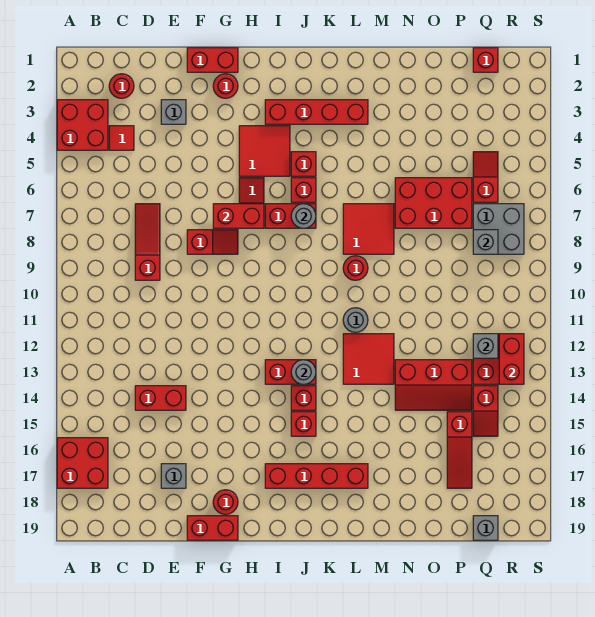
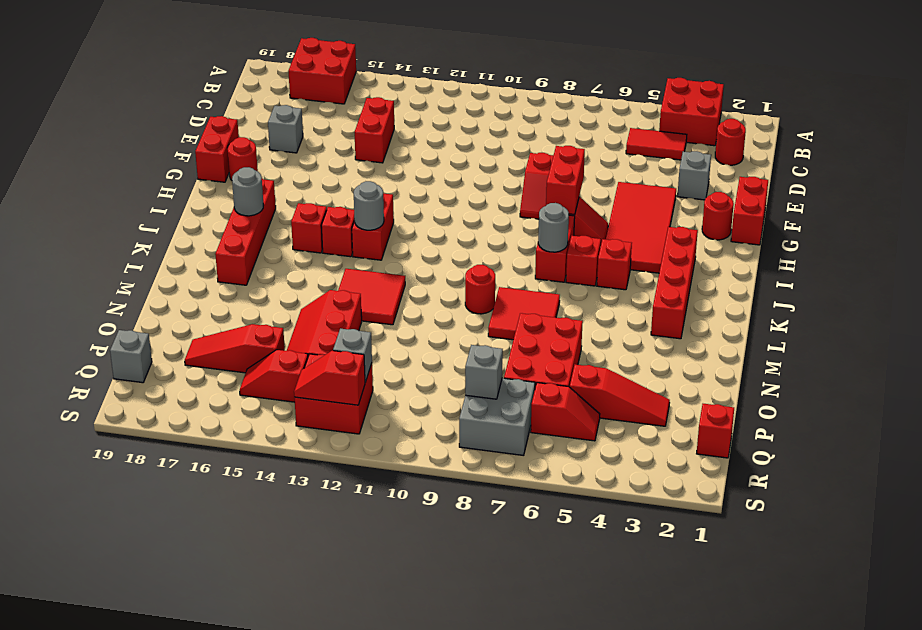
red 1x1 tile [109,126,134,150] -> red 1x2 tile [626,128,687,160]
red 1x3 slope [135,204,160,280] -> red 1x3 slope moved to [570,364,670,426]
red 2x2 tile [239,126,290,176] -> red 2x4 tile [606,182,676,273]
grey 1x1 round brick [343,308,368,332] -> grey 1x1 round brick moved to [232,167,264,216]
red 1x2 brick [499,334,524,384] -> red 1x2 slope [294,351,365,405]

